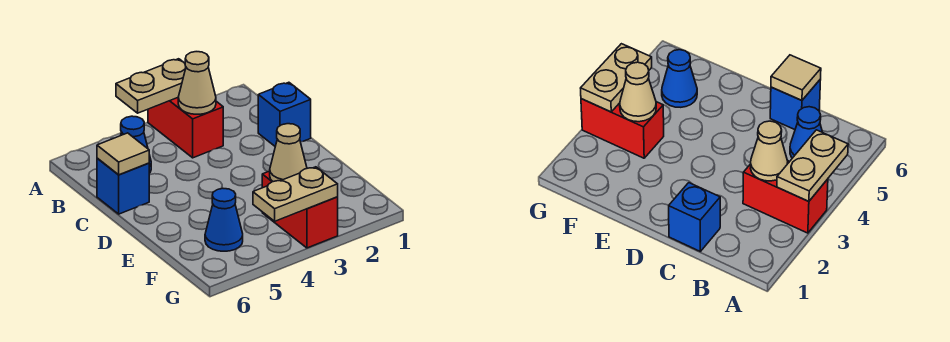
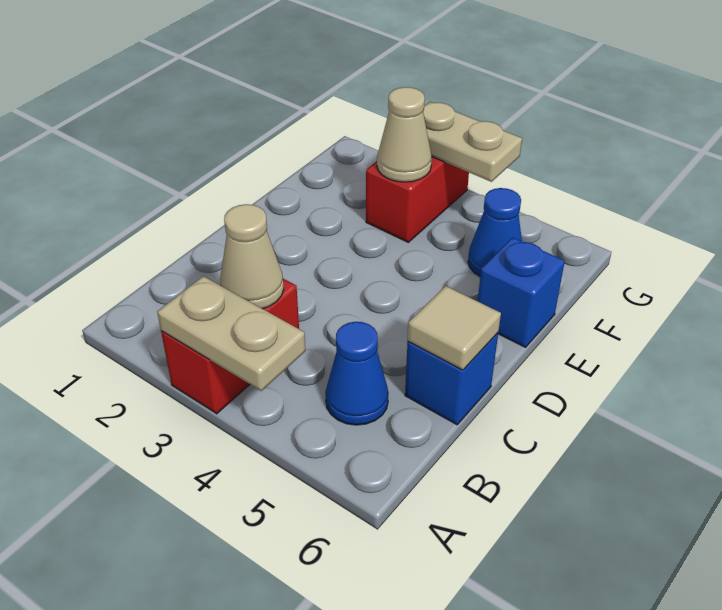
blue 1x1 brick [258,82,311,146] -> blue 1x1 brick moved to [478,237,565,347]

